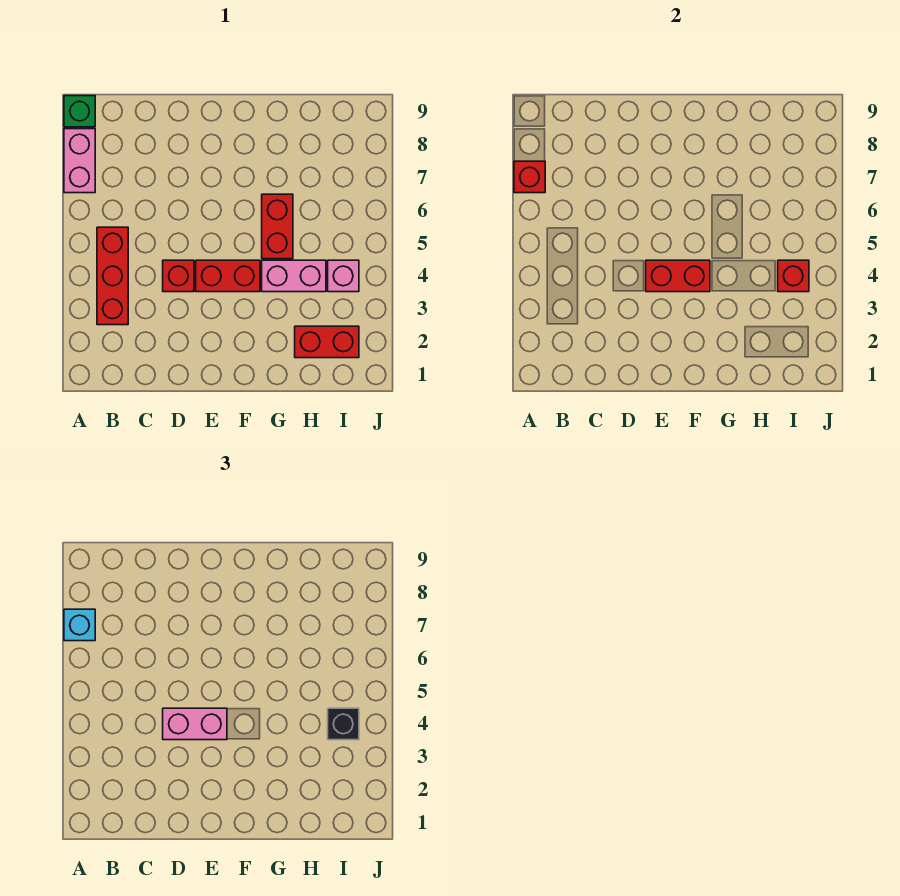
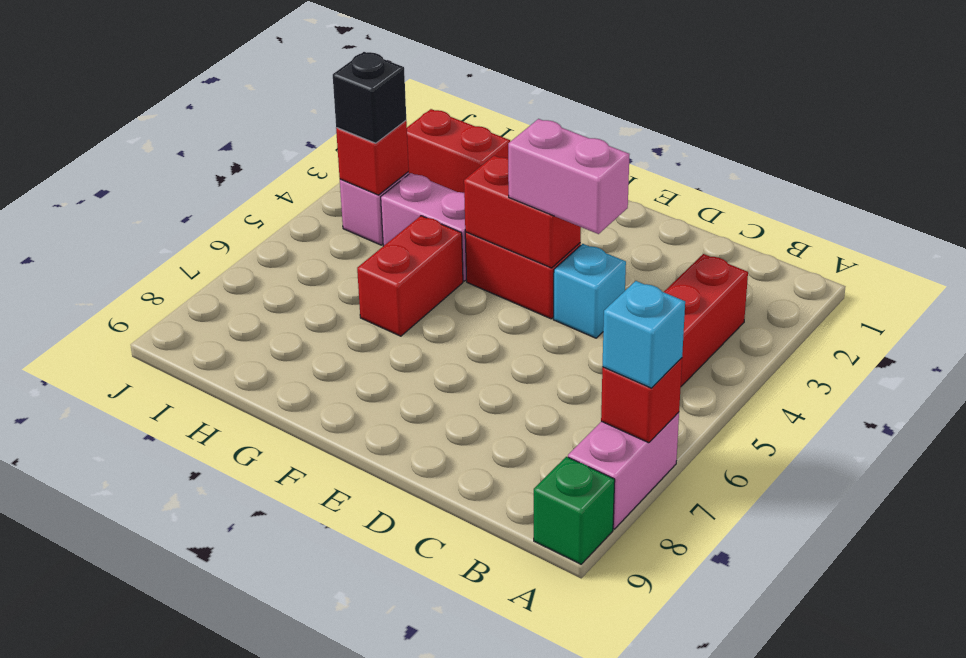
red 1x1 brick [163,260,194,292] -> cyan 1x1 brick [553,244,626,338]

